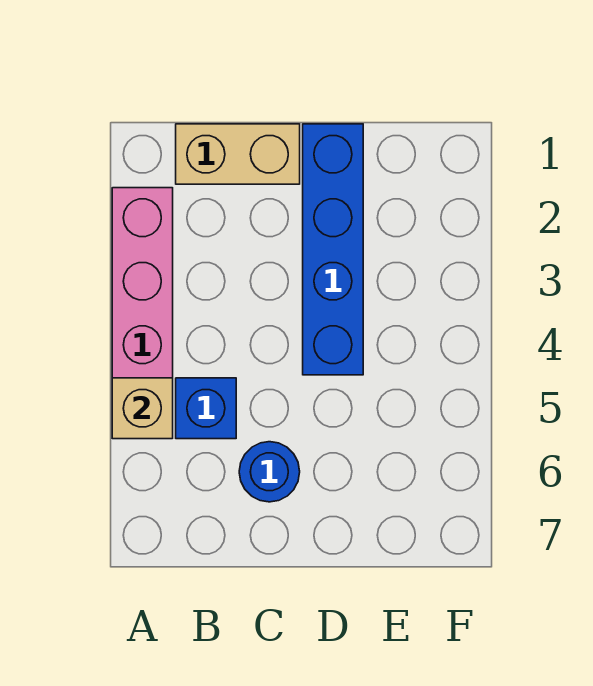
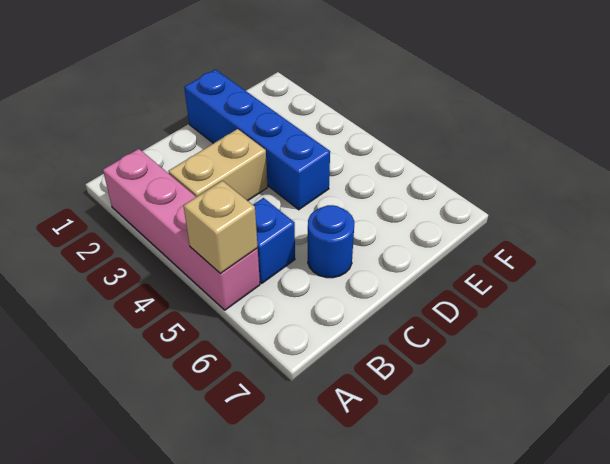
tan 1x2 brick [176,124,300,184] -> tan 1x2 brick moved to [168,129,268,201]

